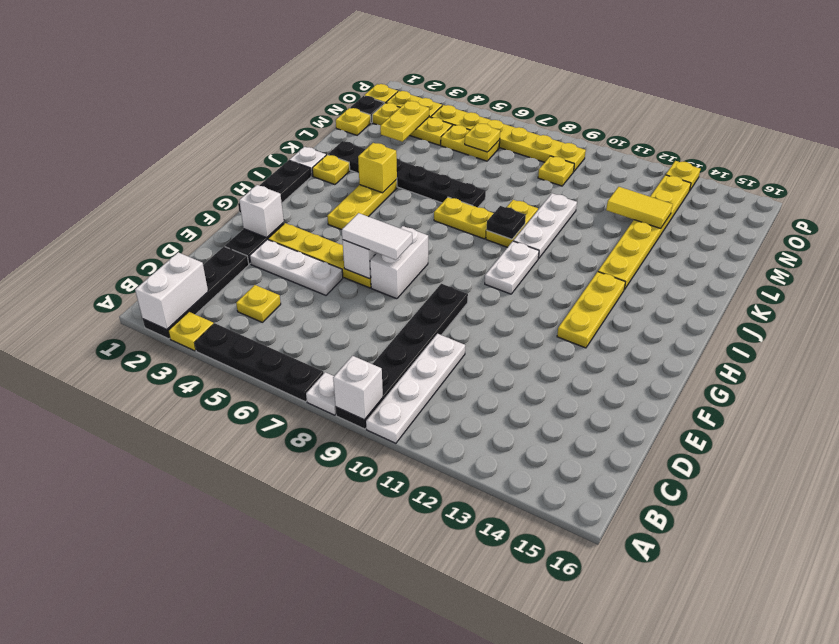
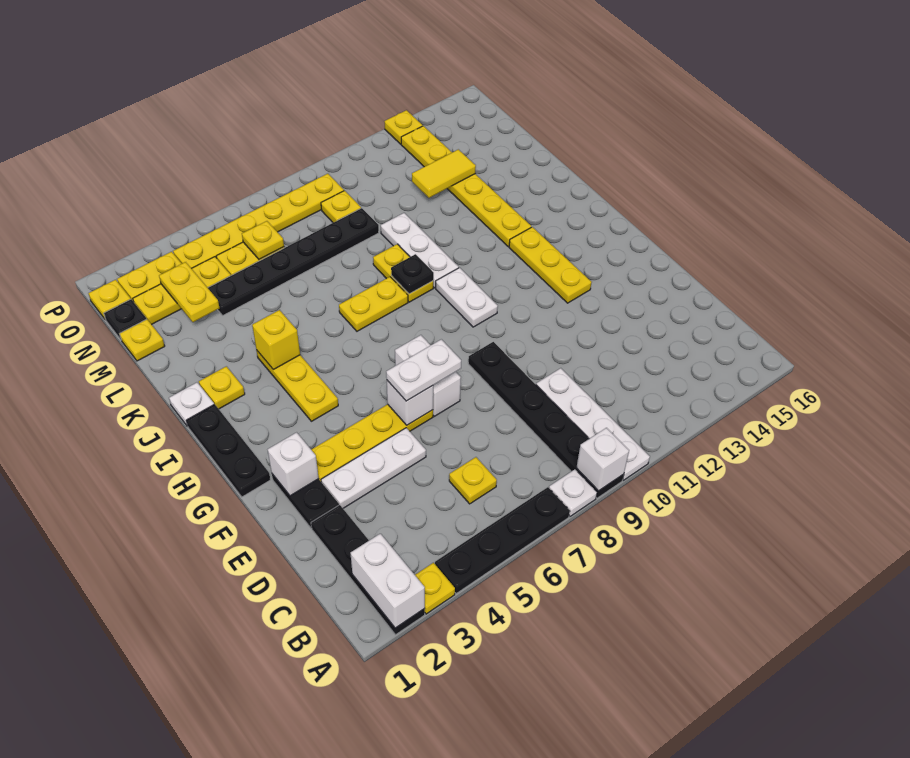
yellow 1x1 plate [236,285,281,322] -> yellow 1x1 plate moved to [449,457,497,504]
white 1x2 tile [342,213,412,260] -> white 1x2 plate [386,339,461,401]
black 1x6 plate [328,141,486,207] -> black 1x6 plate moved to [208,208,379,315]

